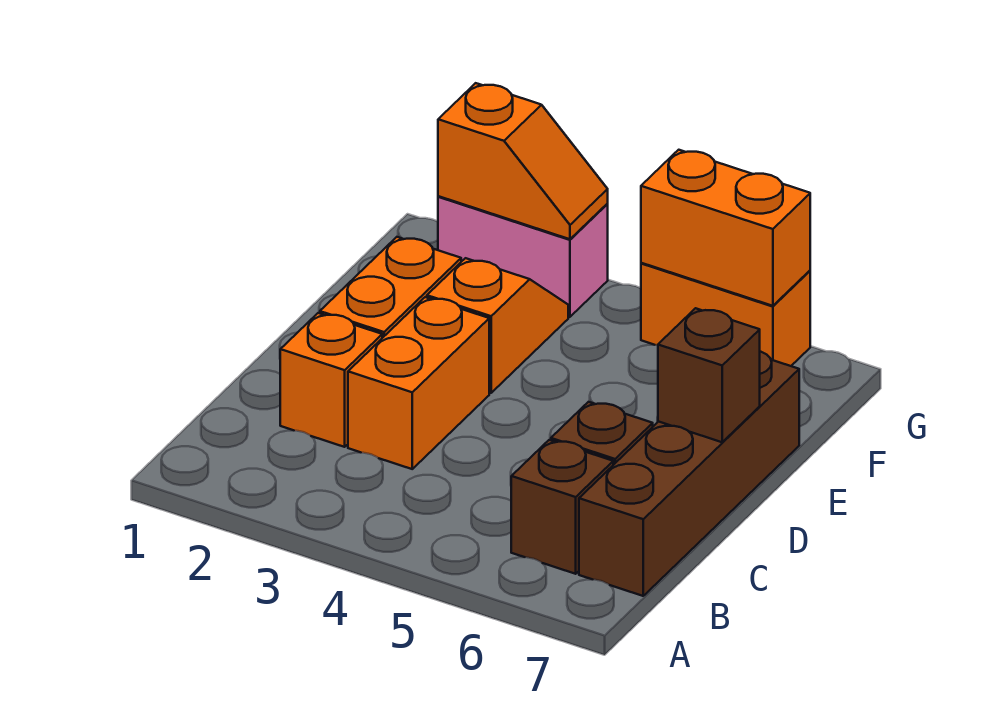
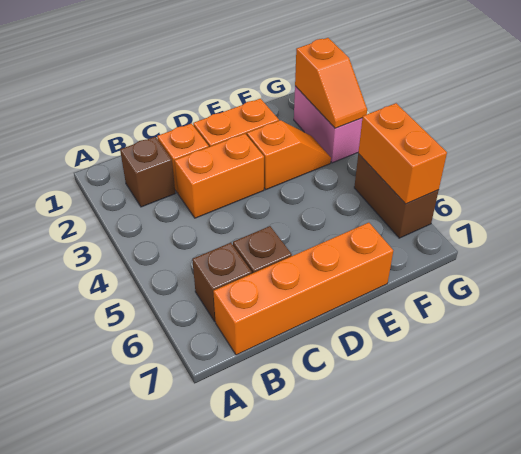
brown 1x4 brick [579,352,799,596] -> orange 1x4 brick [213,223,393,355]
brown 1x1 brick [658,308,760,442] -> brown 1x1 brick moved to [120,137,175,207]
orange 1x2 brick [641,263,810,366] -> brown 1x2 brick [354,154,439,238]

